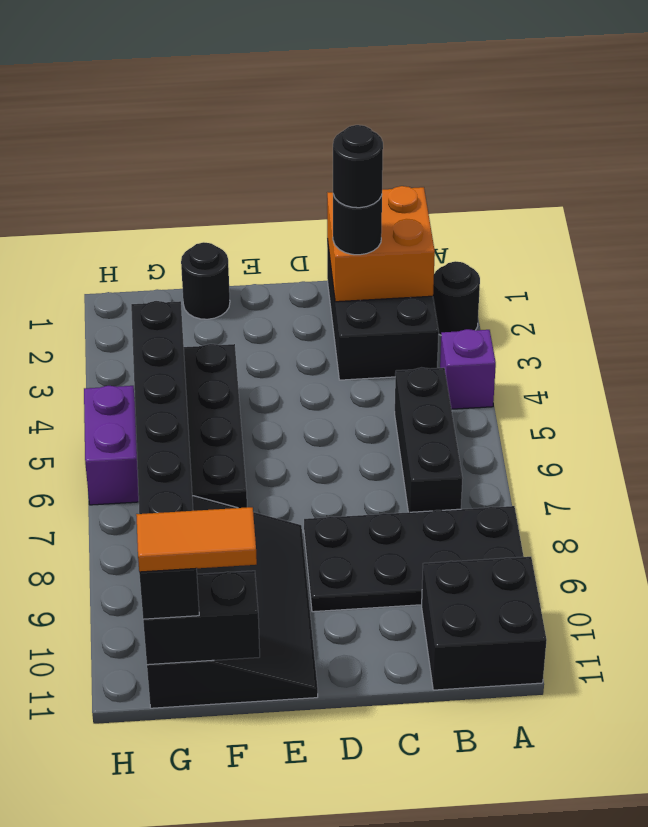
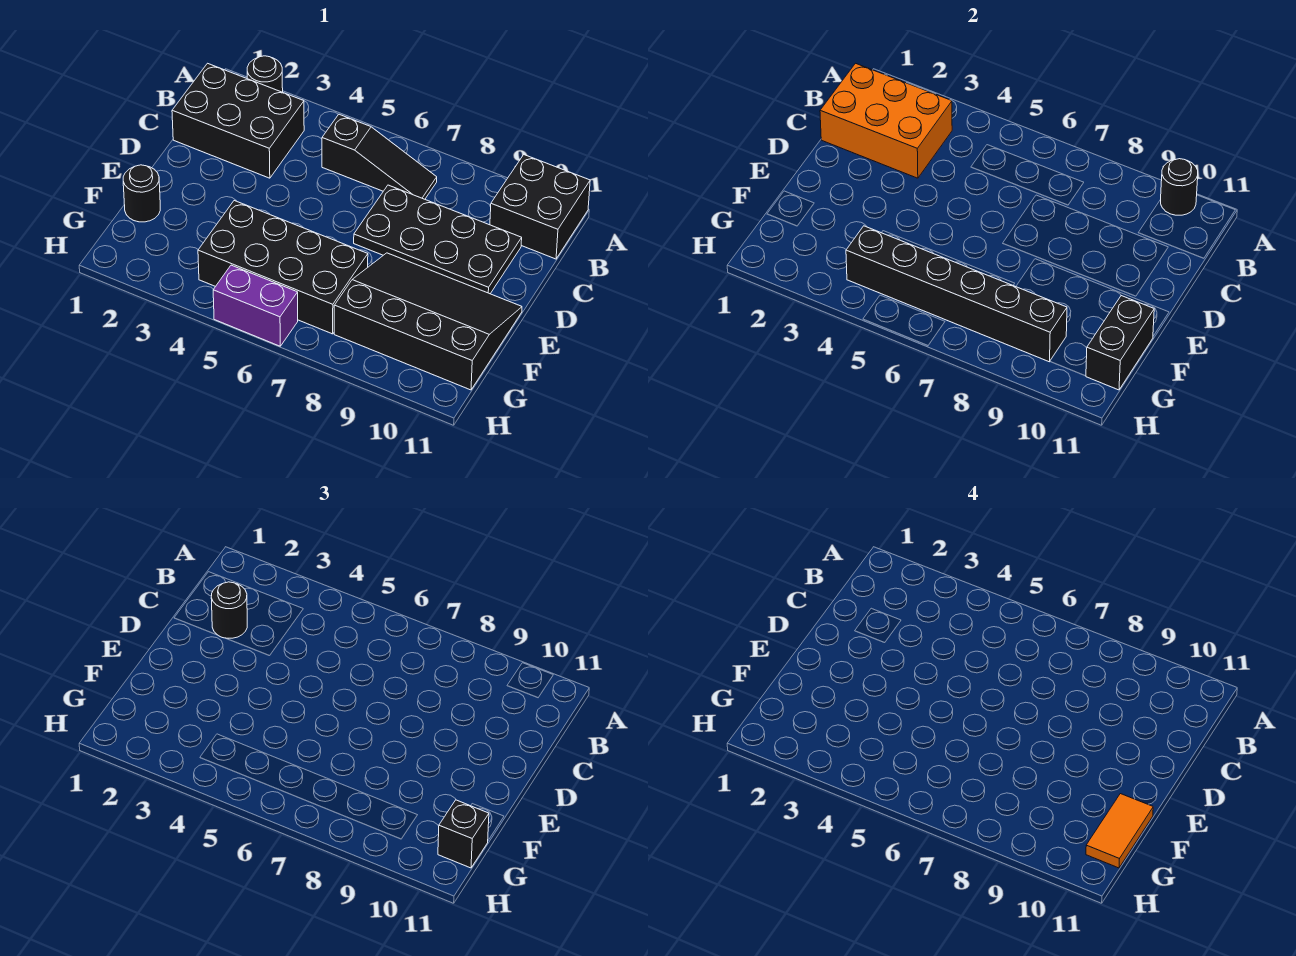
purple 1x1 brick [440,329,496,409] -> none
black 2x4 plate [304,506,524,612] -> black 2x4 plate turned to [354,185,522,294]
orange 2x2 brick [327,186,435,302] -> orange 2x3 brick [820,63,952,178]
black 1x3 brick [395,368,463,512] -> black 1x3 slope [322,114,437,199]
black 1x1 round brick [333,125,383,208] -> black 1x1 round brick moved to [1161,159,1198,215]

